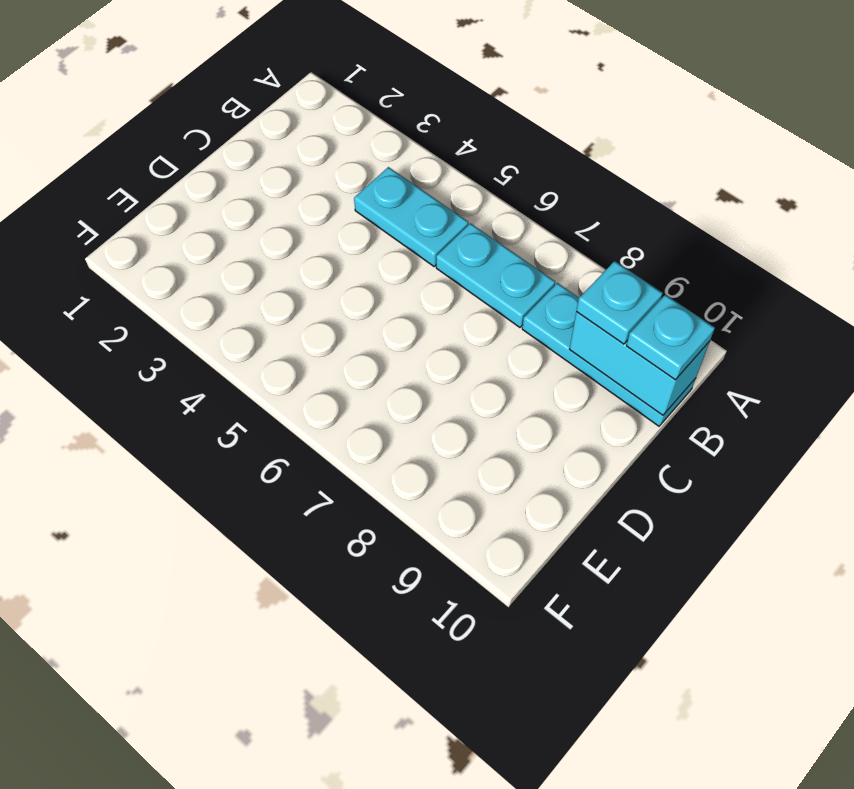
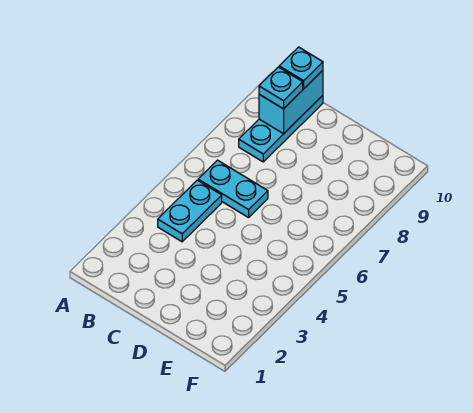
cyan 1x2 plate [436,223,555,327] -> cyan 1x2 plate turned to [198,160,268,218]

